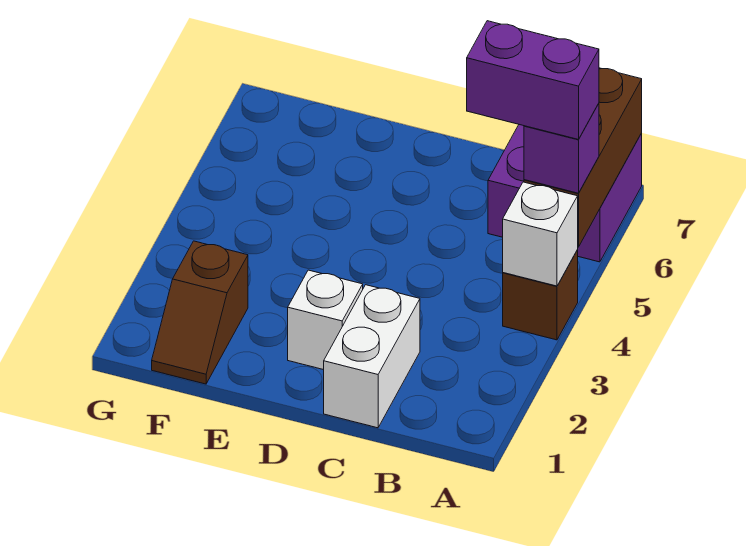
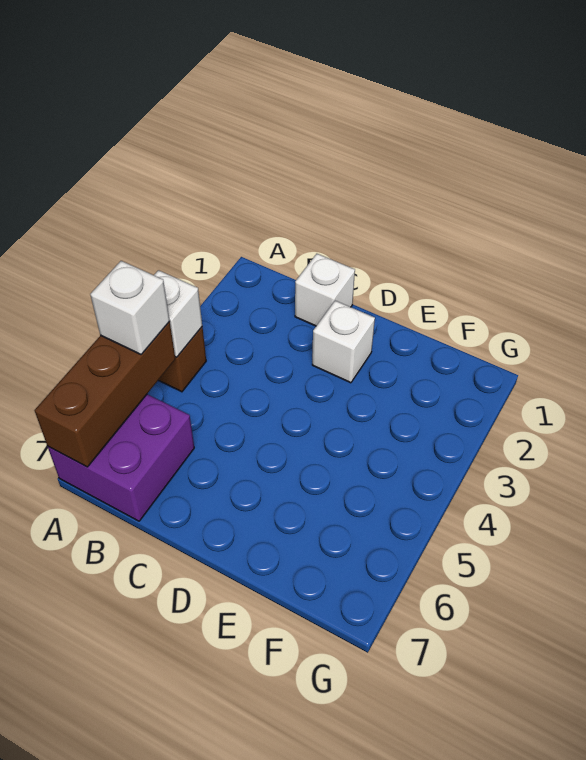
purple 1x1 brick [524,104,599,193] -> white 1x1 brick [90,261,170,354]
purple 1x2 brick [467,21,599,139] -> none
white 1x2 brick [324,285,420,428] -> white 1x1 brick [295,254,355,326]
brown 1x2 slope [152,241,248,384] -> none

